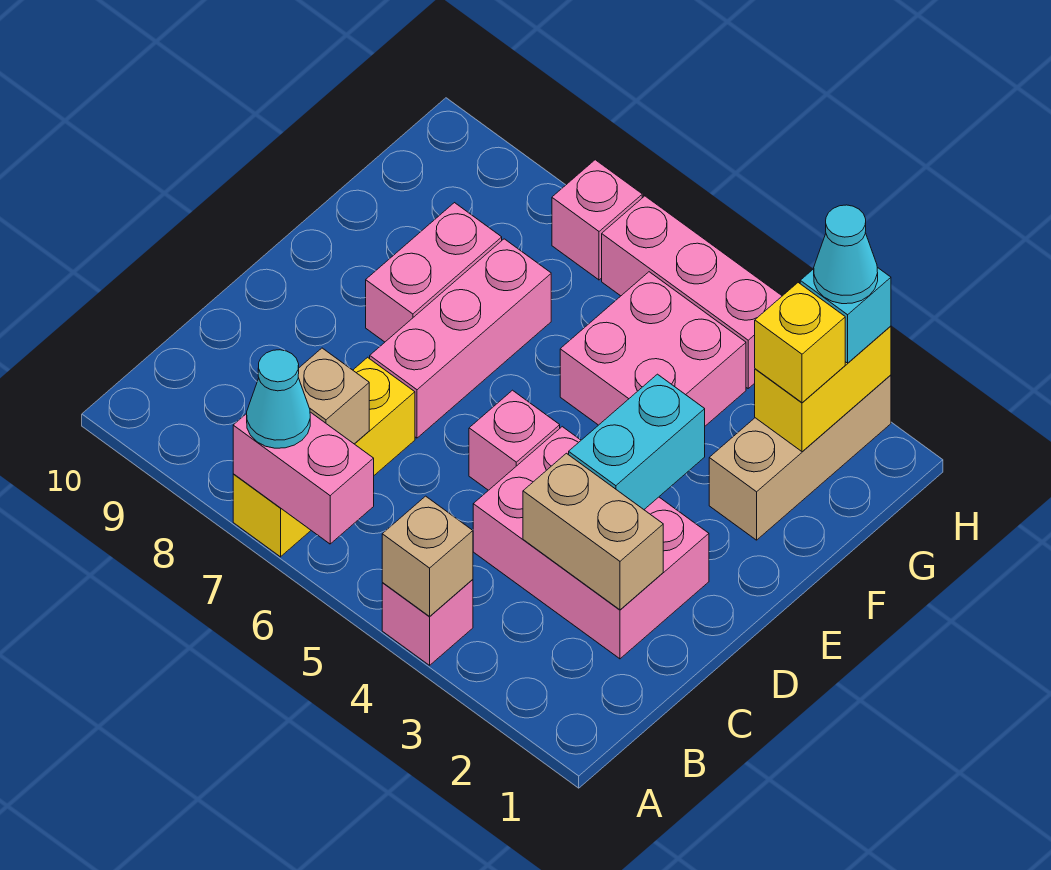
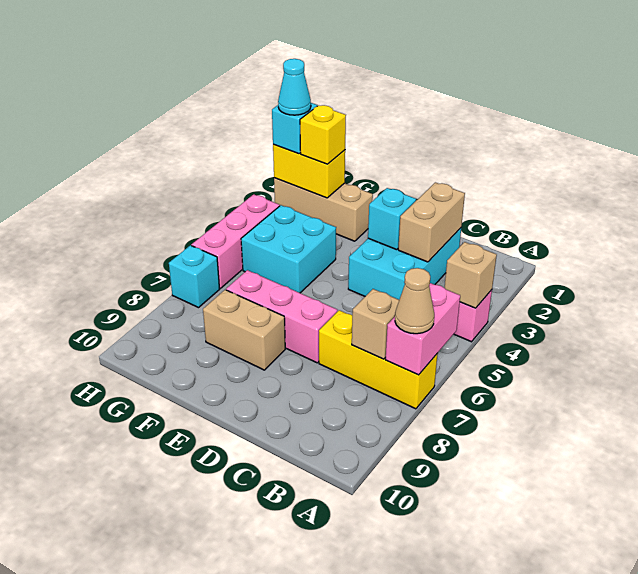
cyan 1x1 cone [247,350,310,448] -> tan 1x1 cone [395,268,434,334]
pink 2x3 brick [473,427,709,659] -> cyan 2x3 brick [348,228,461,300]
cyan 1x2 brick [569,374,705,509] -> cyan 1x1 brick [368,188,416,250]
pink 1x1 brick [469,390,560,490] -> none
pink 1x2 brick [366,203,502,342] -> tan 1x2 brick [203,290,285,370]
pink 2x2 brick [560,272,746,426] -> cyan 2x2 brick [241,205,336,293]
pink 1x1 brick [552,160,642,280] -> cyan 1x1 brick [169,245,220,308]

